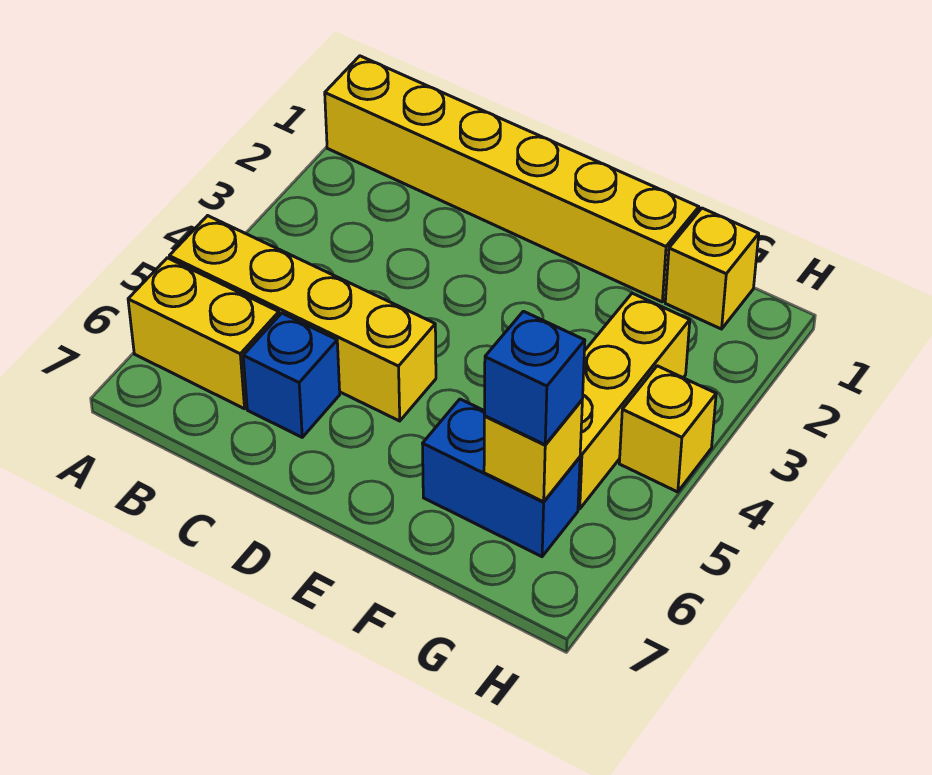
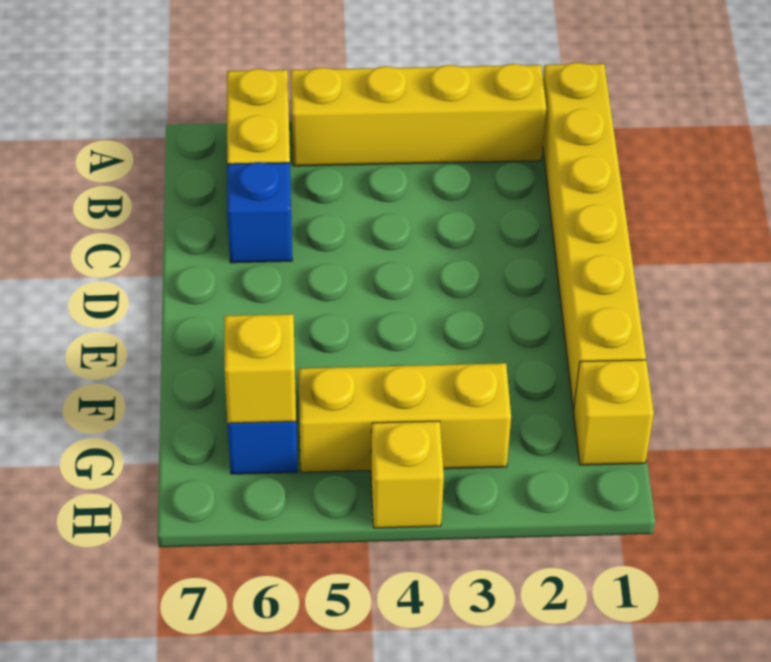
yellow 1x4 brick [169,216,436,421] -> yellow 1x4 brick turned to [291,64,546,166]
blue 1x1 brick [484,311,585,445] -> none

